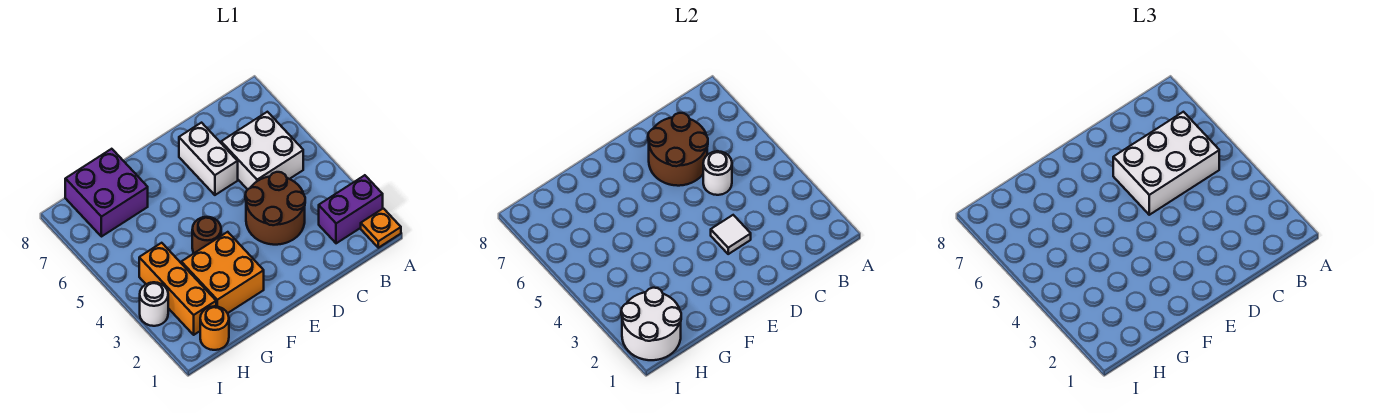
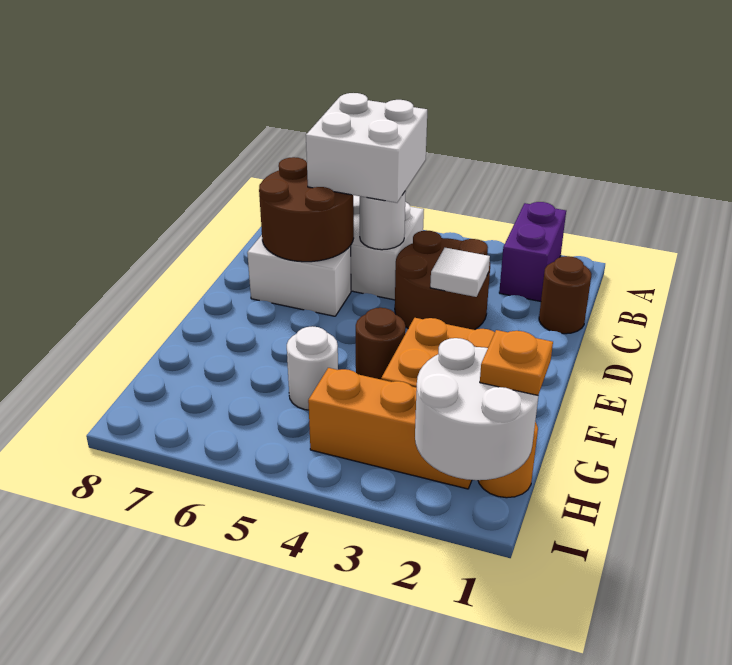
orange 1x1 plate [361,208,401,248] -> orange 1x1 plate moved to [480,330,553,395]
white 2x3 brick [1113,112,1219,215] -> white 2x2 brick [306,93,427,203]
none -> brown 1x1 round brick [539,256,591,334]
purple 2x2 brick [65,149,148,237] -> none
white 1x1 round brick [140,282,168,326] -> white 1x1 round brick moved to [287,326,338,410]

